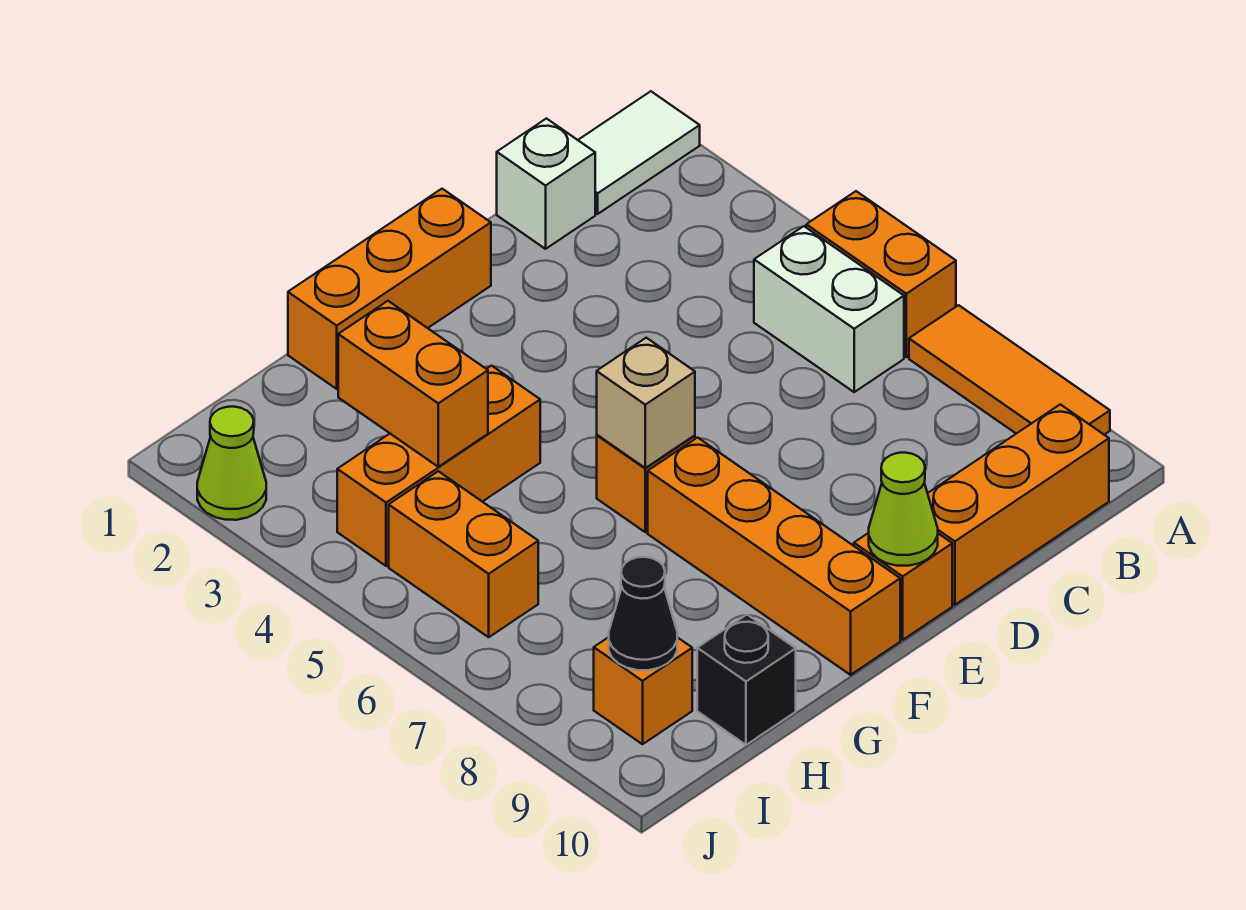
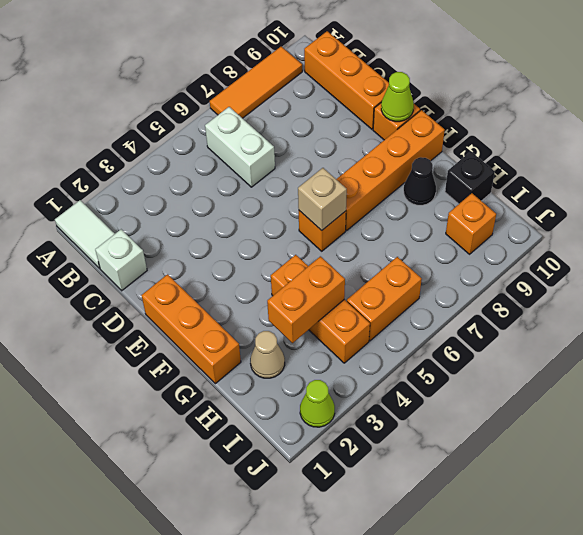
orange 1x2 brick [806,191,956,357] -> none
white 1x2 brick [754,226,904,392] -> white 1x2 brick turned to [205,107,275,187]
none -> tan 1x1 cone [250,331,285,378]
black 1x1 cone [609,557,677,670] -> black 1x1 cone moved to [404,157,436,205]

